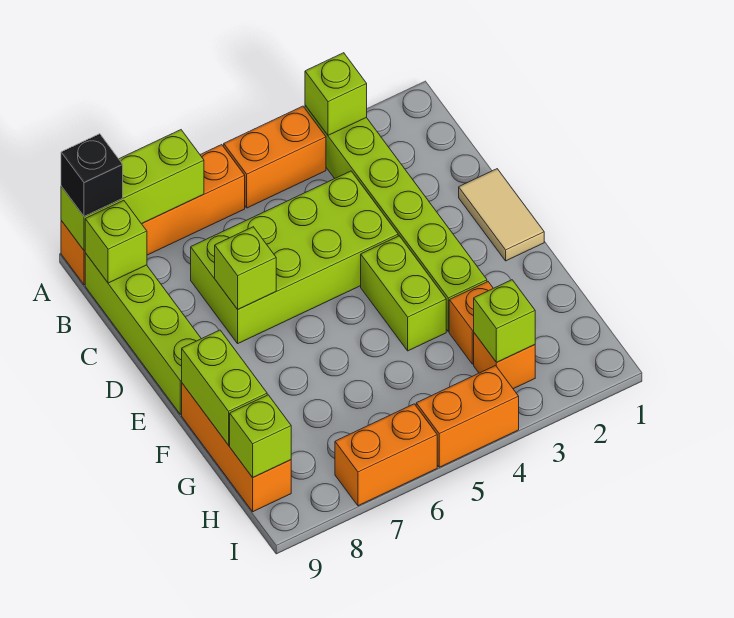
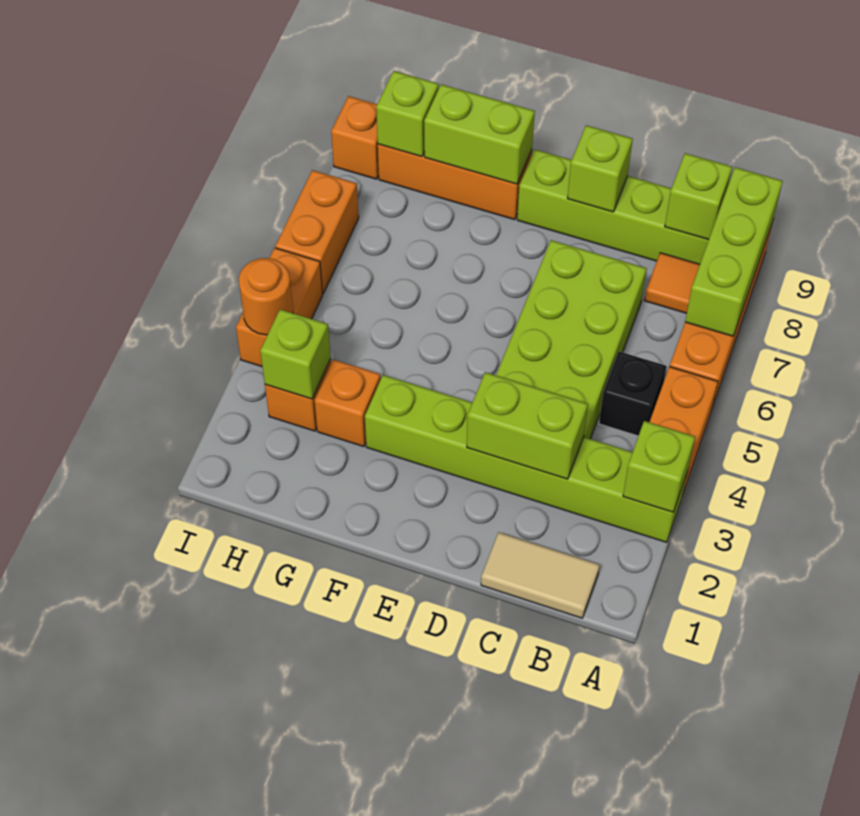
black 1x1 brick [61,134,123,217] -> black 1x1 brick moved to [599,352,667,436]
none -> orange 1x1 tile [644,253,700,313]
tan 1x2 tile [459,169,544,261] -> tan 1x2 tile moved to [481,532,600,618]
lime 1x1 brick [215,227,276,309] -> lime 1x1 brick moved to [567,125,633,212]
lime 1x2 brick [361,236,446,351] -> lime 1x2 brick moved to [467,372,588,479]
none -> orange 1x1 round brick [239,258,293,335]
none -> orange 1x1 brick [331,96,379,179]

